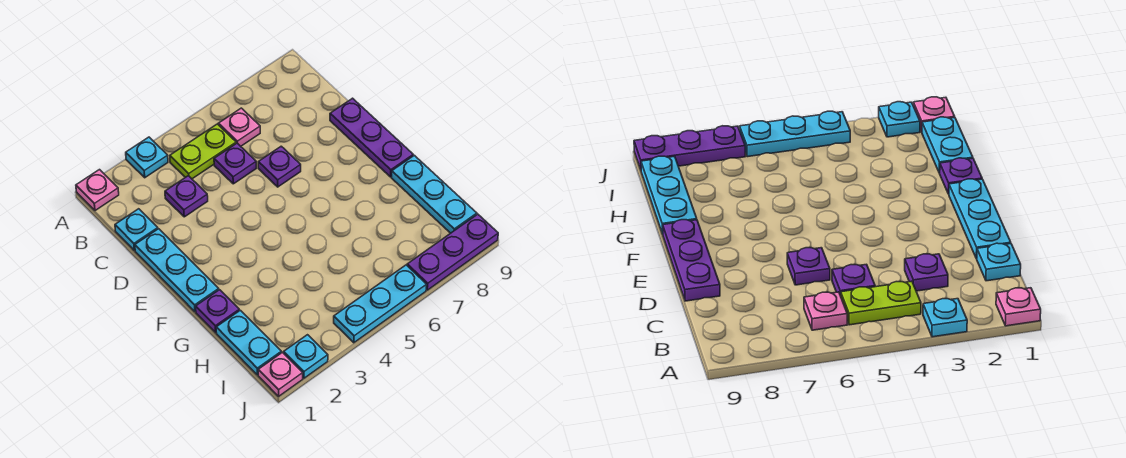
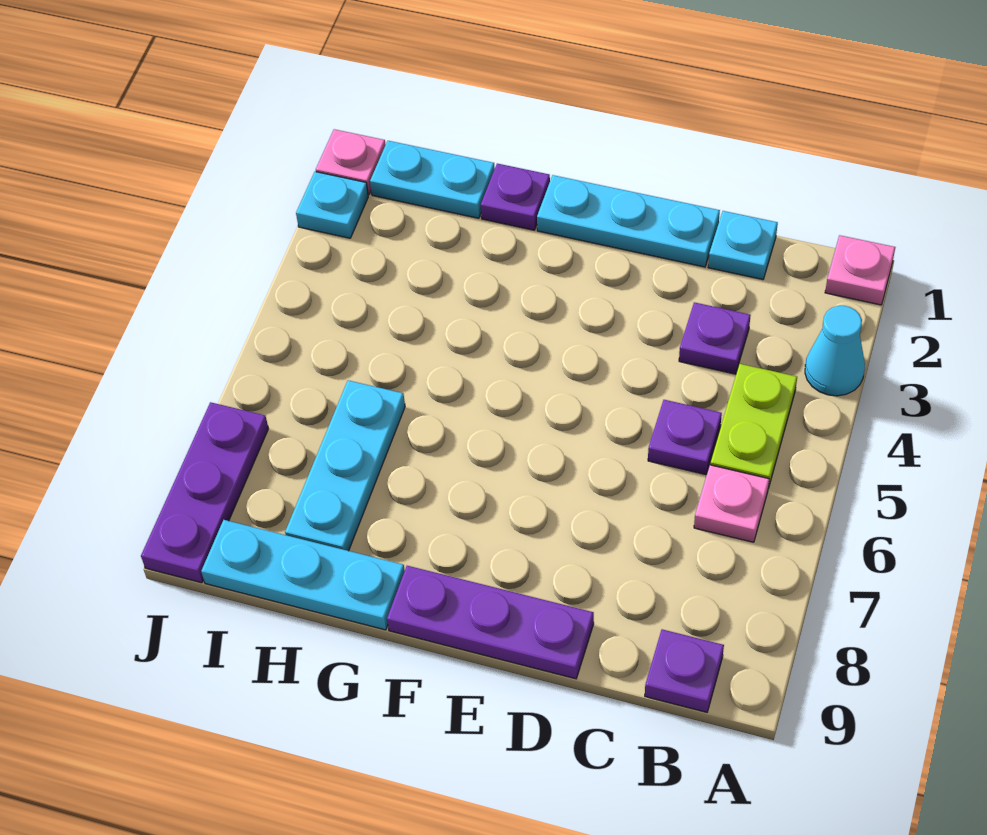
cyan 1x1 plate [126,137,168,178] -> cyan 1x1 cone [805,306,865,396]
purple 1x1 plate [258,146,301,187] -> purple 1x1 plate moved to [645,629,724,712]
cyan 1x3 plate [334,265,427,343] -> cyan 1x3 plate moved to [285,380,405,551]

